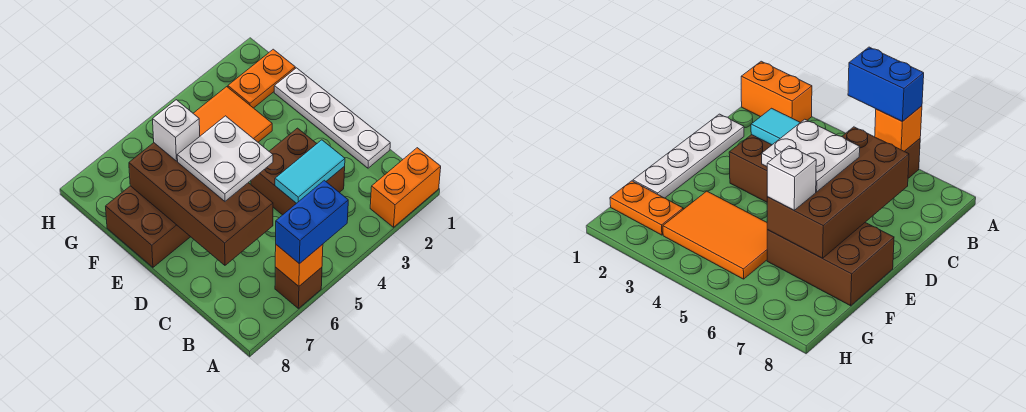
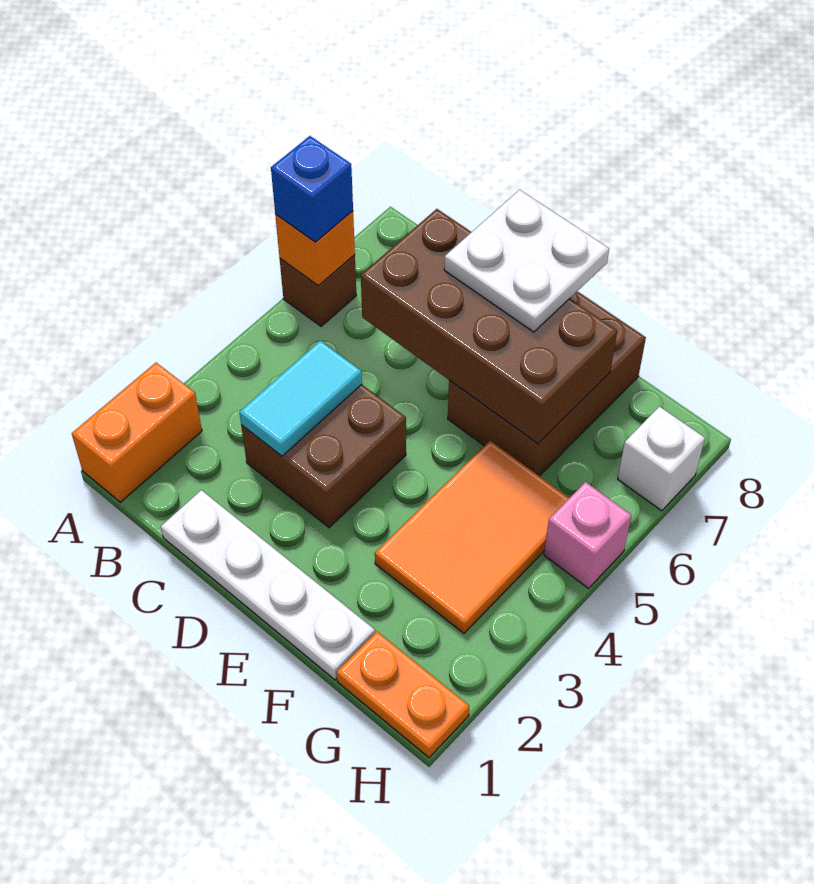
blue 1x2 brick [276,180,348,264] -> blue 1x1 brick [271,136,353,242]
white 2x2 plate [177,116,273,201] -> white 2x2 plate moved to [444,190,609,332]
white 1x1 brick [153,100,200,161] -> white 1x1 brick moved to [618,407,705,511]
orange 1x2 plate [228,49,295,108] -> orange 1x2 plate turned to [337,632,469,758]
none -> pink 1x1 brick [544,482,631,588]

